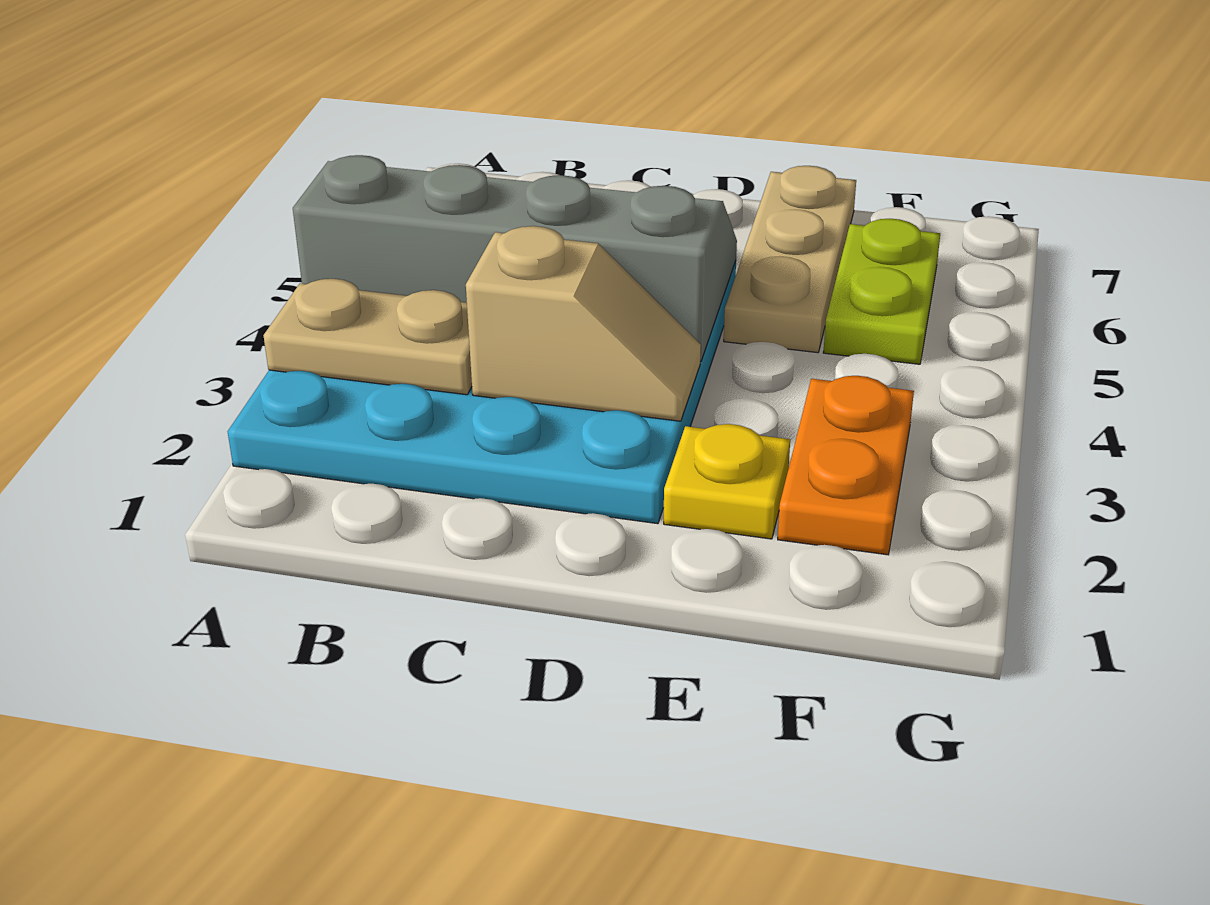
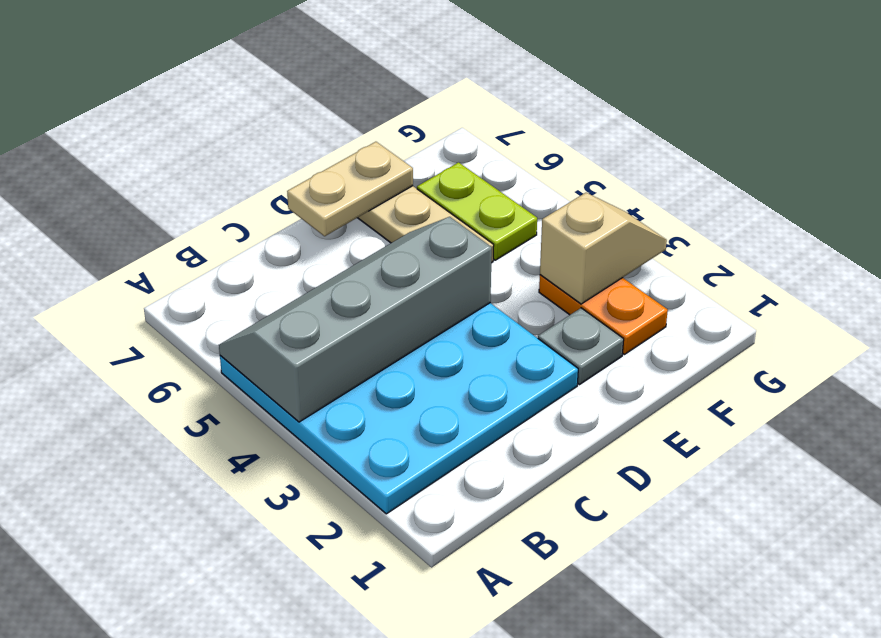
tan 1x2 plate [263,279,472,395] -> tan 1x2 plate moved to [287,142,413,236]
tan 1x2 slope [466,226,701,421] -> tan 1x2 slope moved to [540,193,667,304]
yellow 1x1 plate [664,424,790,539] -> grey 1x1 plate [538,308,624,385]

